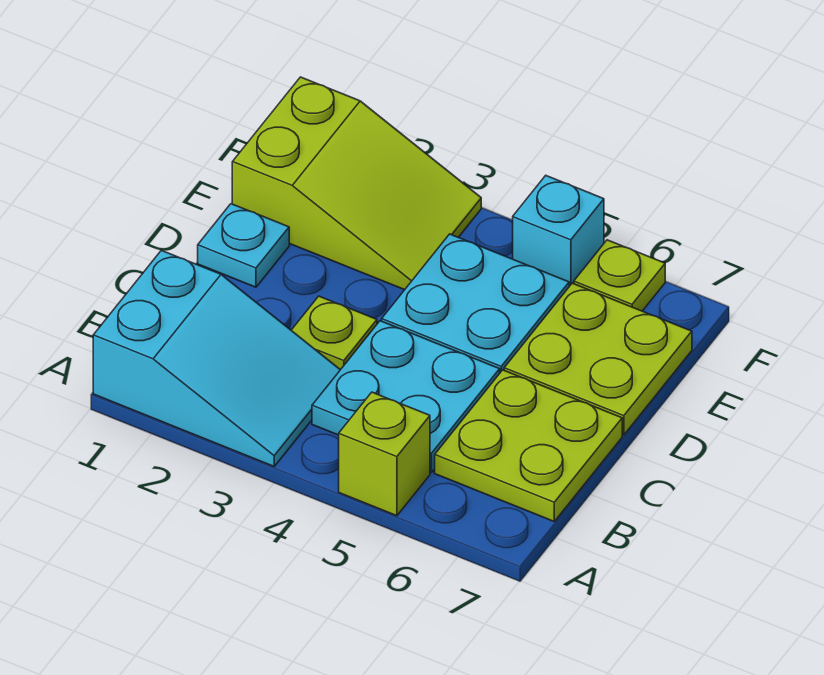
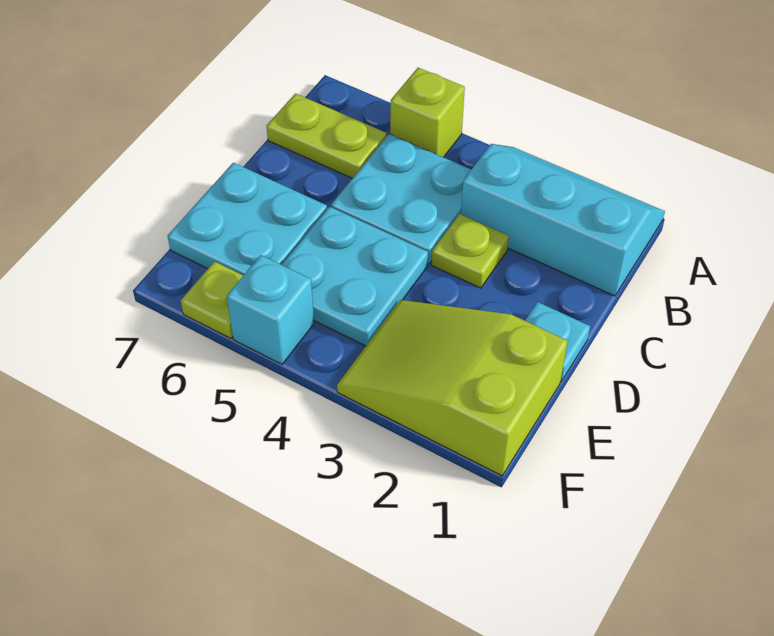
cyan 2x3 slope [93,250,340,466] -> cyan 2x3 slope turned to [461,144,665,296]
lime 2x2 plate [435,370,622,521] -> lime 1x2 plate [267,94,387,178]
lime 2x2 plate [504,283,692,435] -> cyan 2x2 plate [167,163,327,275]

